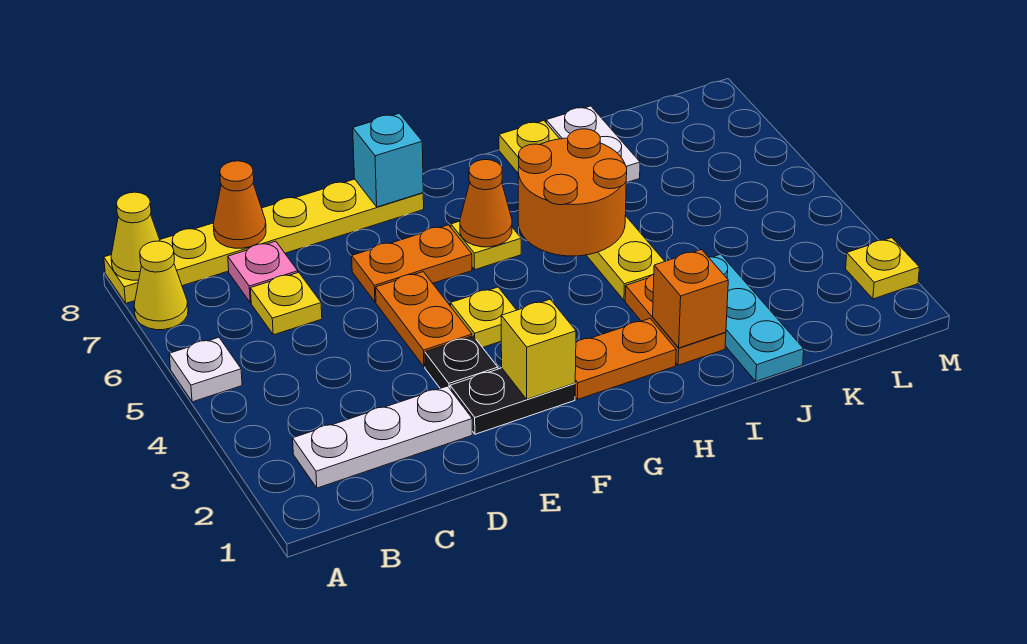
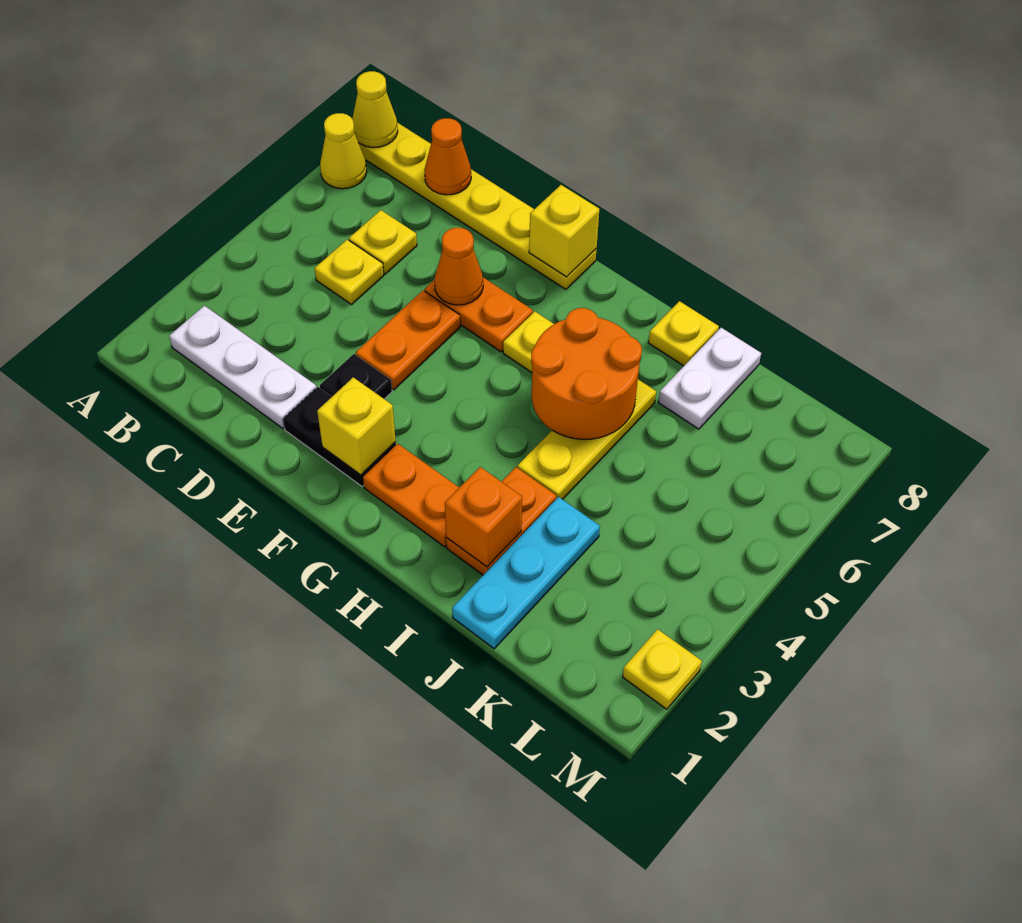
white 1x1 plate [169,338,242,402] -> none
pink 1x1 plate [228,241,298,303] -> none
yellow 1x1 plate [451,287,516,347] -> yellow 1x1 plate moved to [315,240,384,304]
cyan 1x1 brick [353,113,423,207] -> yellow 1x1 brick [529,185,599,277]
orange 1x1 cone [460,160,512,247] -> orange 1x1 cone moved to [434,228,483,305]

